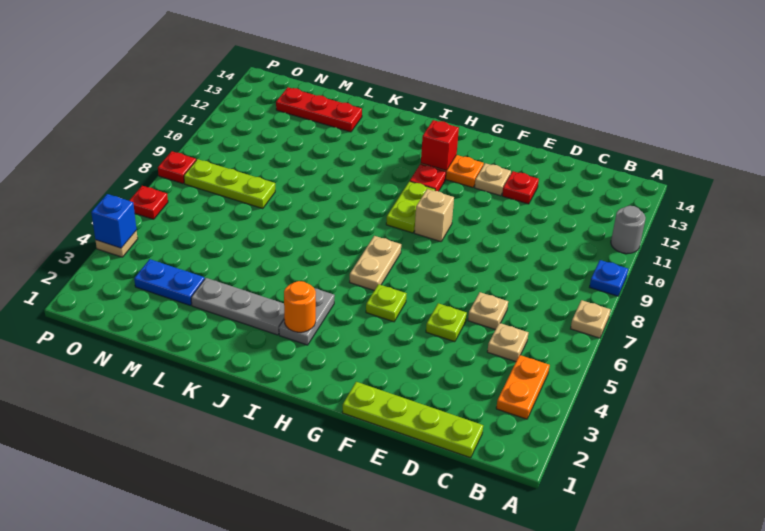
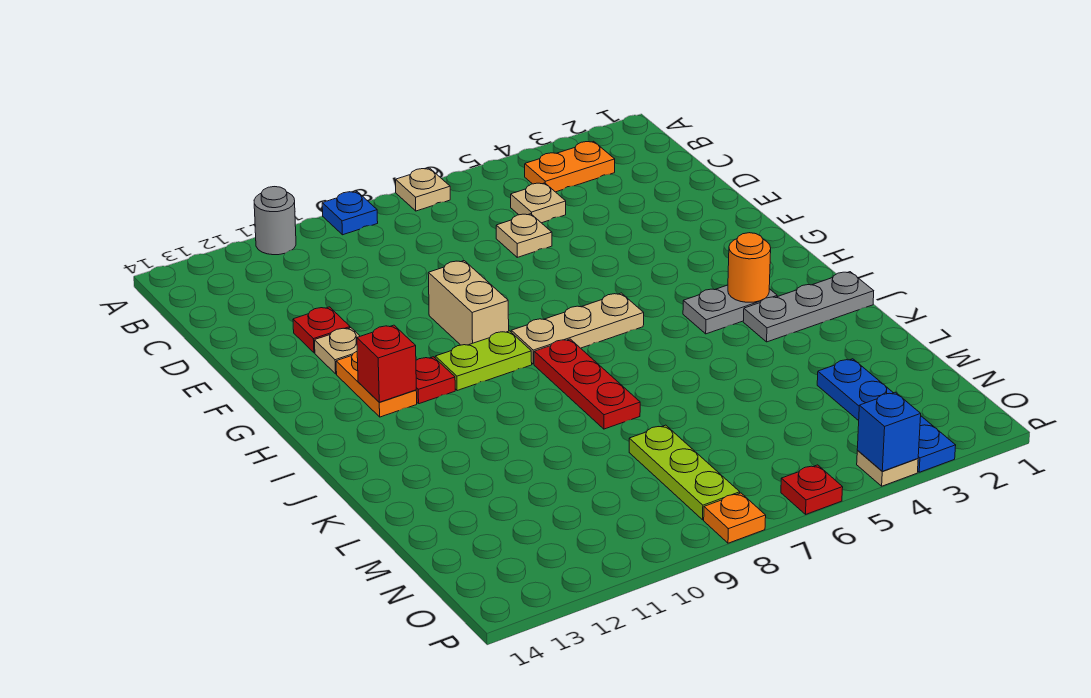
lime 1x4 plate [342,382,483,458] -> none
lime 1x1 plate [426,303,467,342] -> none
lime 1x1 plate [366,284,407,322] -> none
tan 1x1 brick [414,189,454,242] -> tan 1x2 brick [428,261,509,345]
tan 1x2 plate [350,236,401,290] -> tan 1x3 plate [511,293,644,364]
grey 1x3 plate [191,278,284,335] -> grey 1x3 plate turned to [743,272,874,342]
red 1x3 plate [276,87,362,132] -> red 1x3 plate moved to [534,339,640,429]
blue 1x2 plate [134,259,205,305] -> blue 1x4 plate [817,359,956,472]
red 1x1 plate [158,151,196,184] -> orange 1x1 plate [704,493,766,543]

